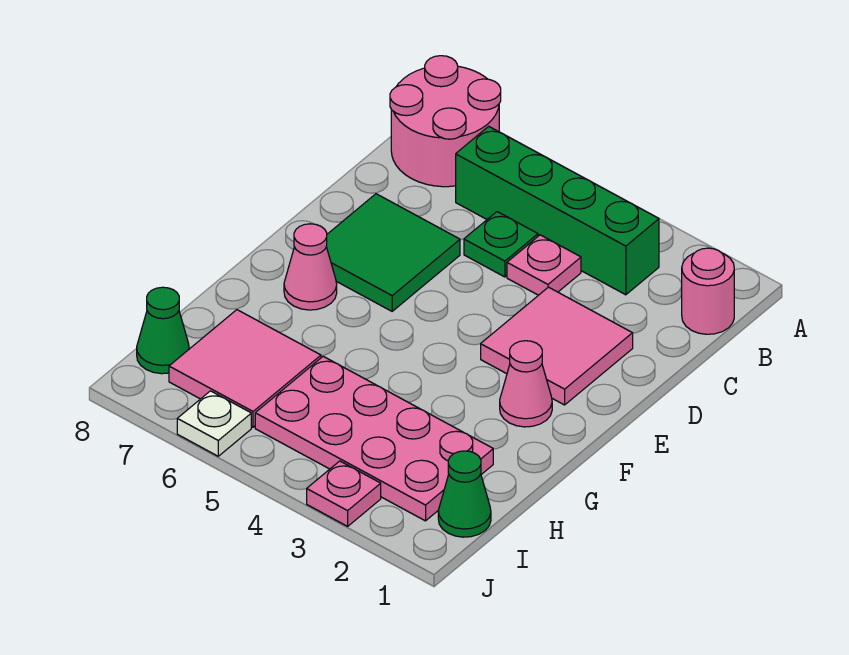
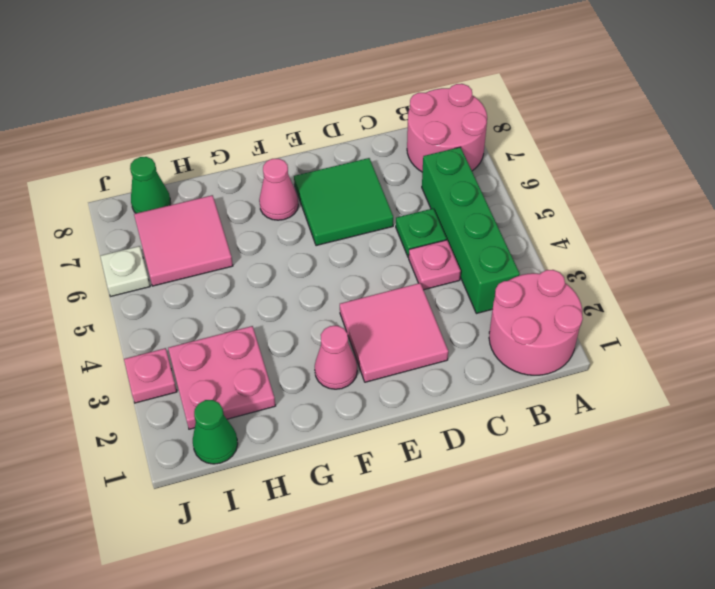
pink 1x1 round brick [682,248,734,334] -> pink 2x2 round brick [489,270,583,375]
pink 2x4 plate [255,356,493,521] -> pink 2x2 plate [168,326,276,429]

